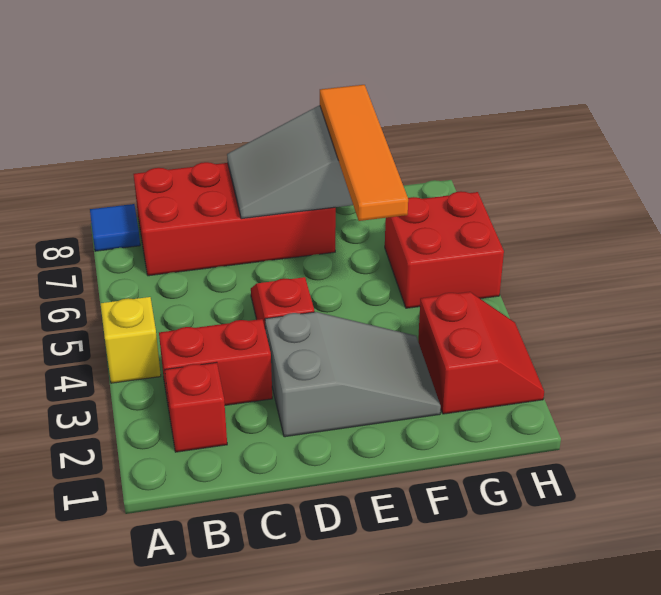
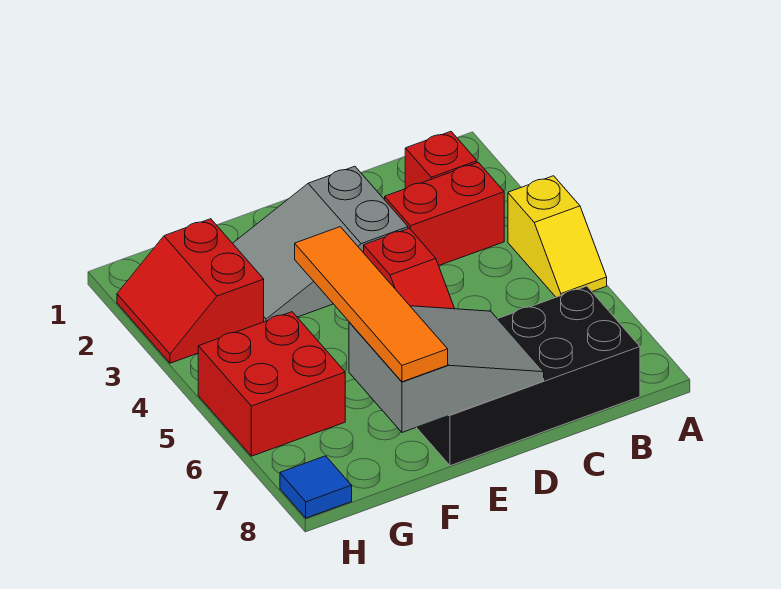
blue 1x1 tile [90,204,140,251] -> blue 1x1 tile moved to [280,456,352,518]
red 2x4 brick [133,162,336,276] -> black 2x4 brick [416,286,640,466]

